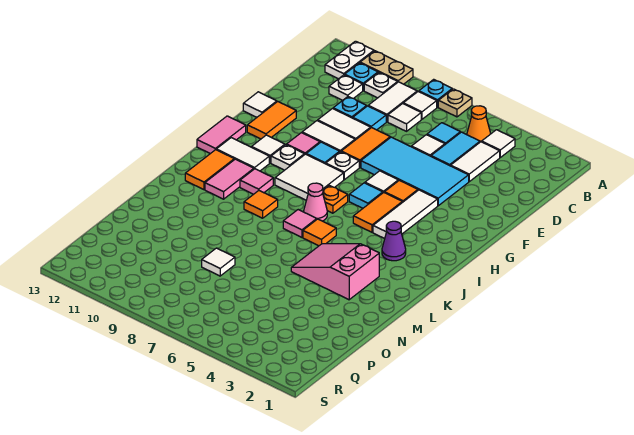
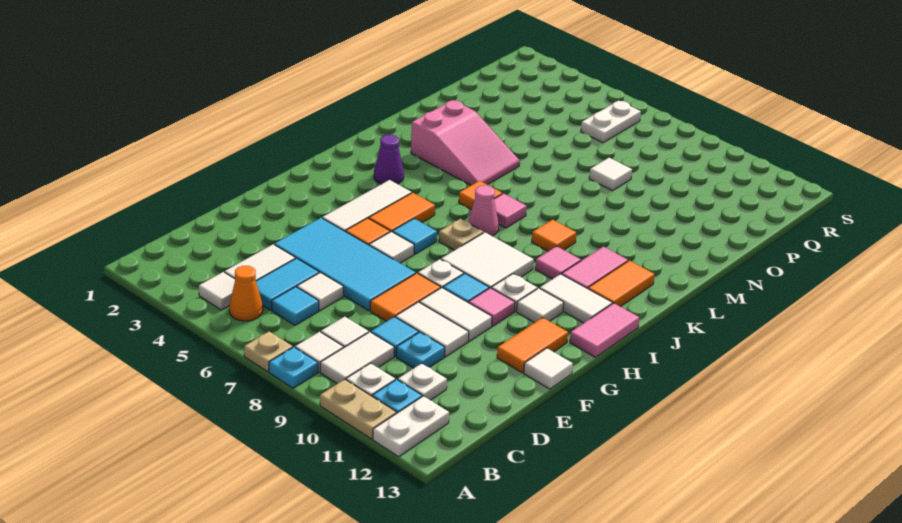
orange 1x1 plate [323,185,348,213] -> tan 1x1 plate [439,219,484,250]
none -> white 1x2 plate [581,101,641,143]

